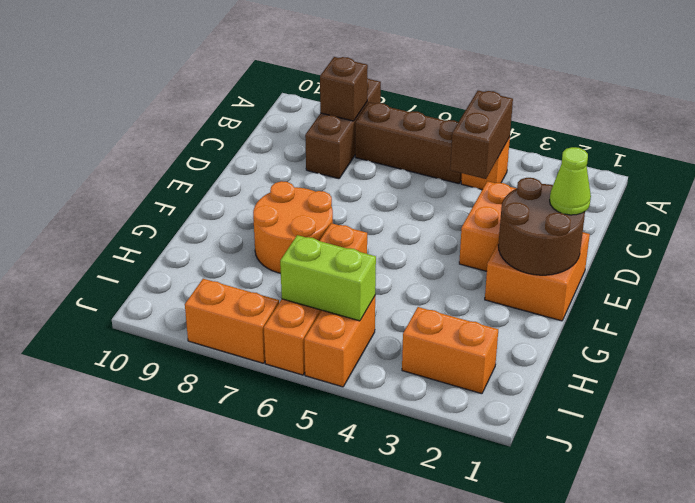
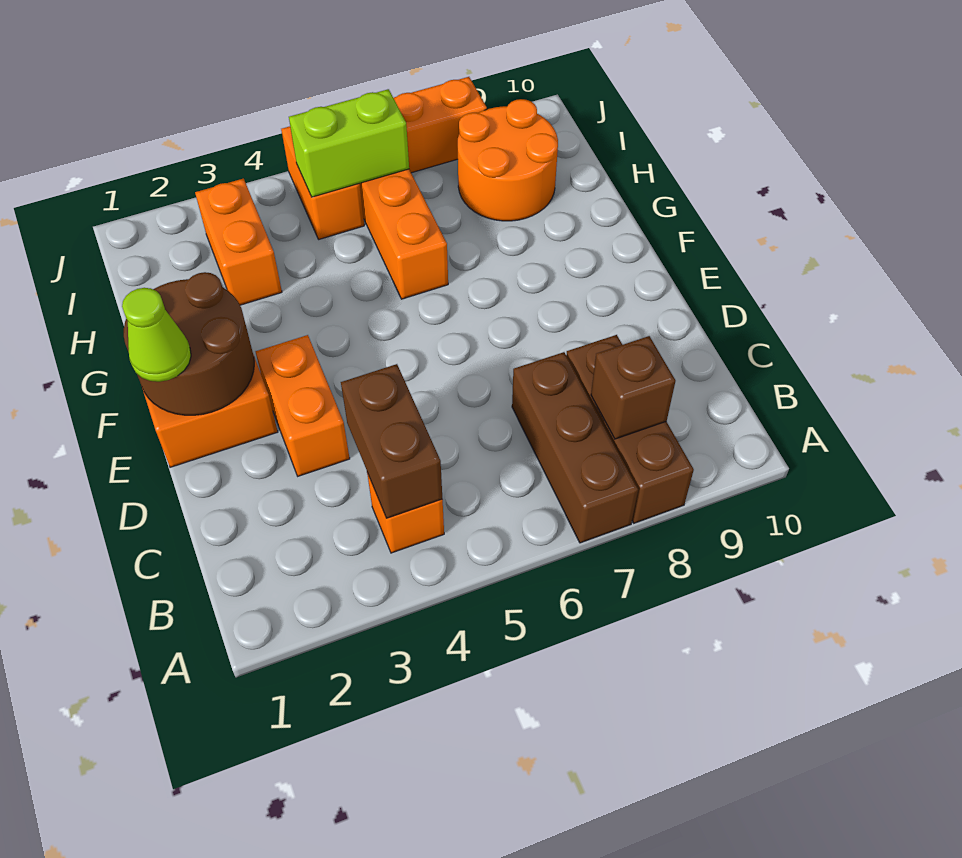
brown 1x3 brick [355,102,462,184] -> brown 1x3 brick turned to [512,352,638,543]
orange 2x2 round brick [253,181,333,273] -> orange 2x2 round brick moved to [458,99,558,221]
orange 1x2 brick [402,307,498,394] -> orange 1x2 brick turned to [195,179,282,305]

